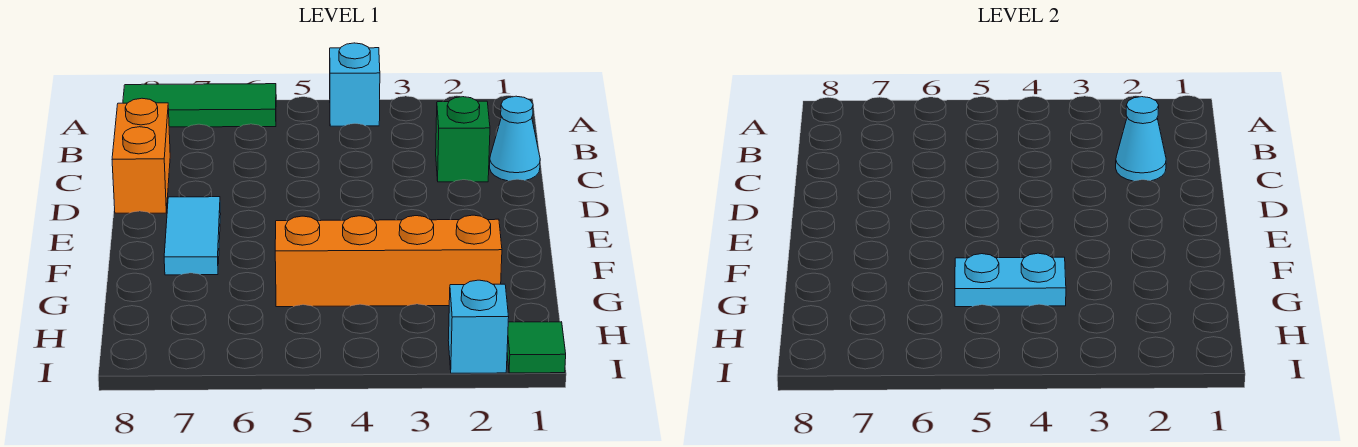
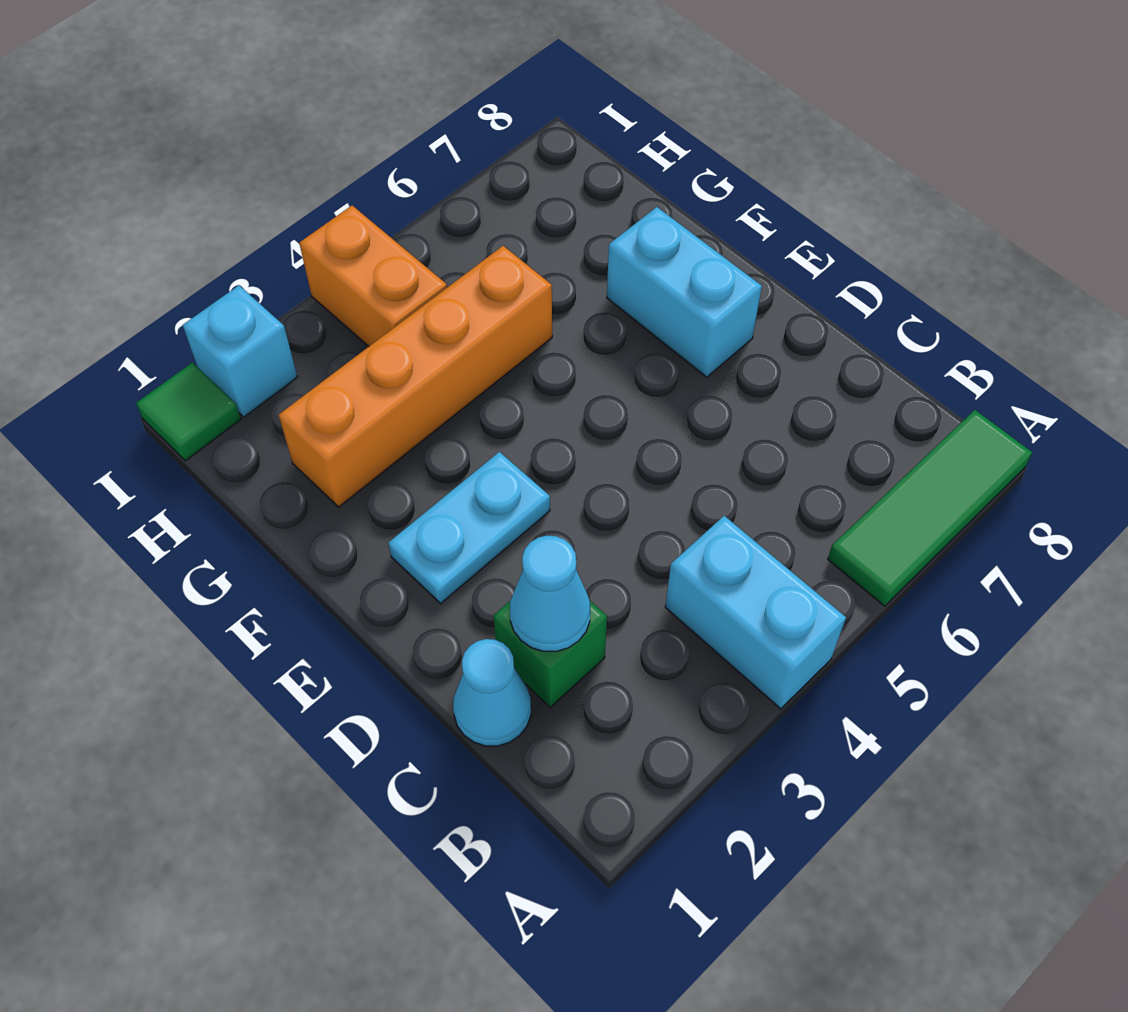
cyan 1x1 brick [330,43,380,126] -> cyan 1x2 brick [665,516,846,709]
orange 1x2 brick [112,98,170,213] -> orange 1x2 brick moved to [299,206,447,347]
cyan 1x2 tile [164,197,221,275] -> cyan 1x2 brick [607,207,762,377]
cyan 1x2 plate [955,253,1066,307] -> cyan 1x2 plate moved to [388,452,550,603]

